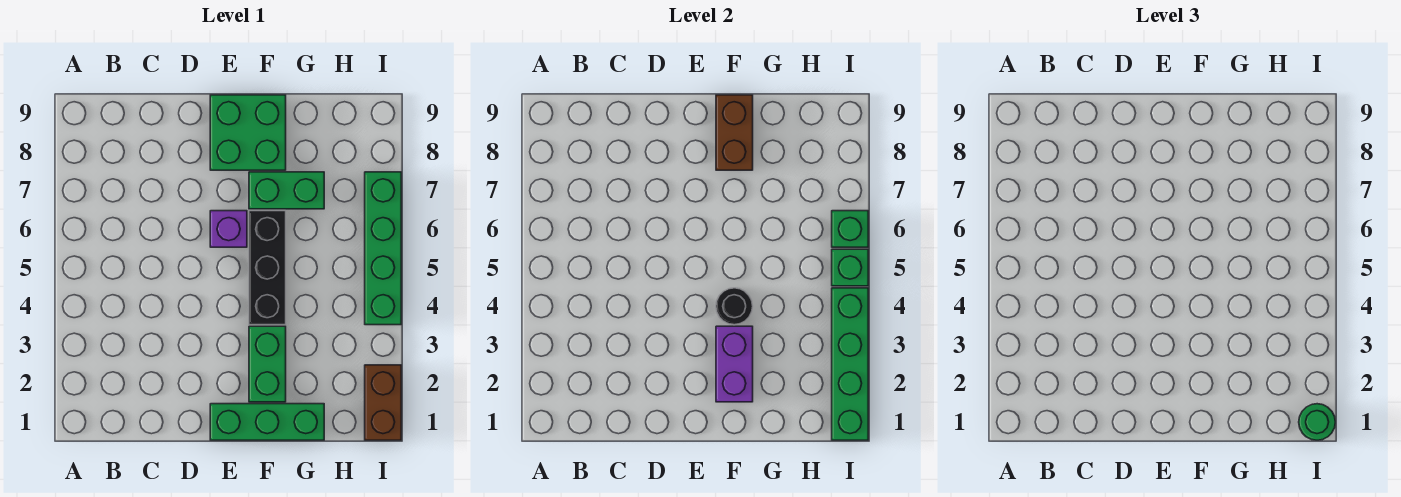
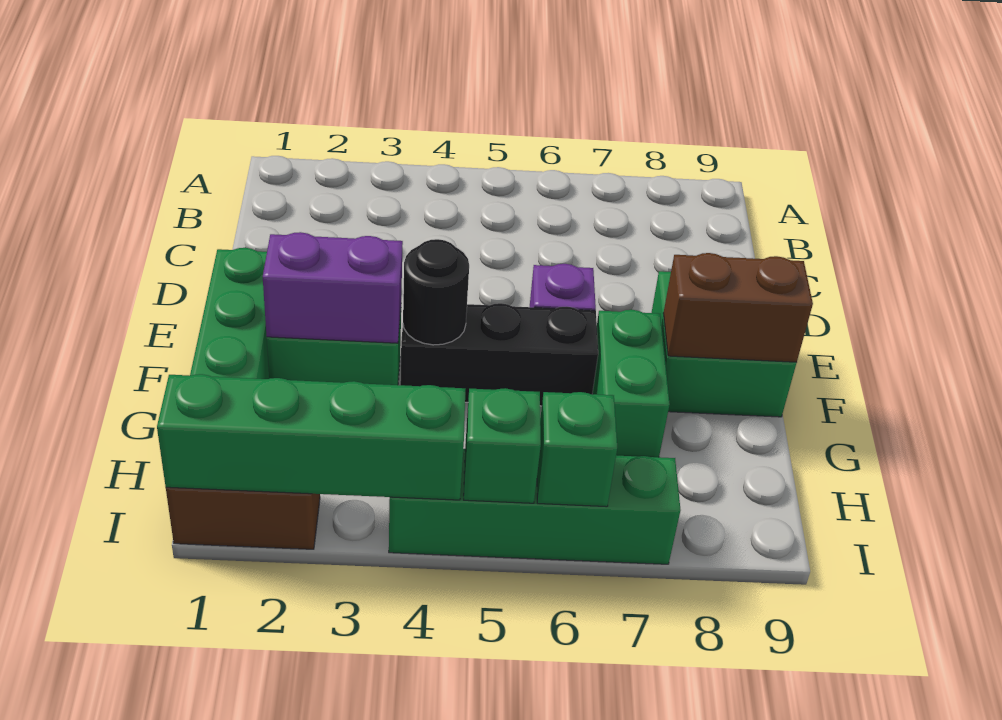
green 1x1 round brick [1299,404,1335,440] -> none

